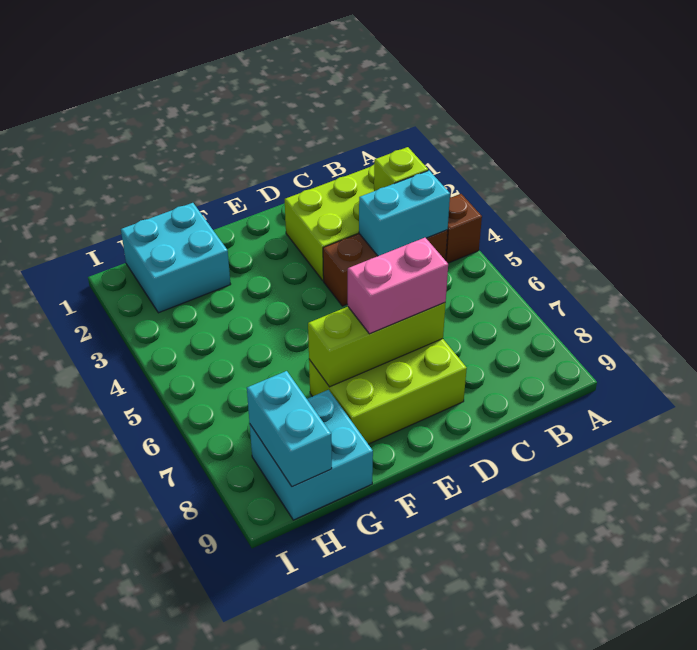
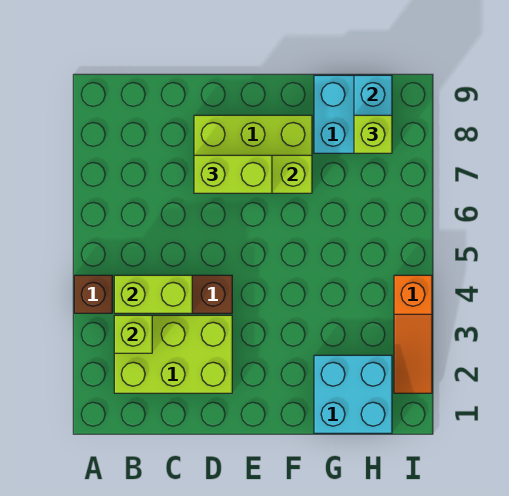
cyan 1x2 brick [359,171,450,256] -> lime 1x2 brick [114,275,192,313]
pink 1x2 brick [348,238,448,334] -> lime 1x2 brick [194,155,272,193]
none -> lime 1x1 brick [354,115,392,153]
none -> orange 1x3 slope [394,275,432,393]

